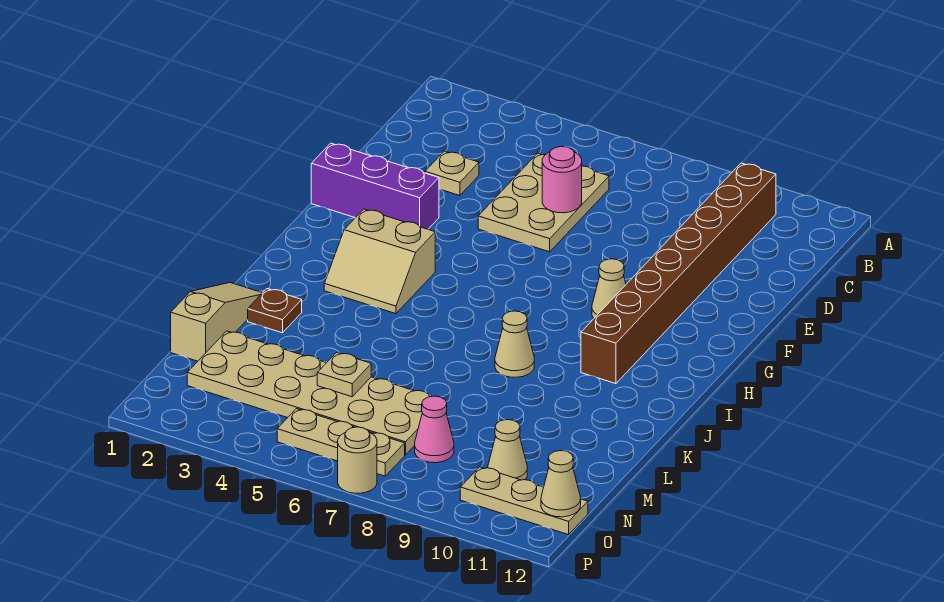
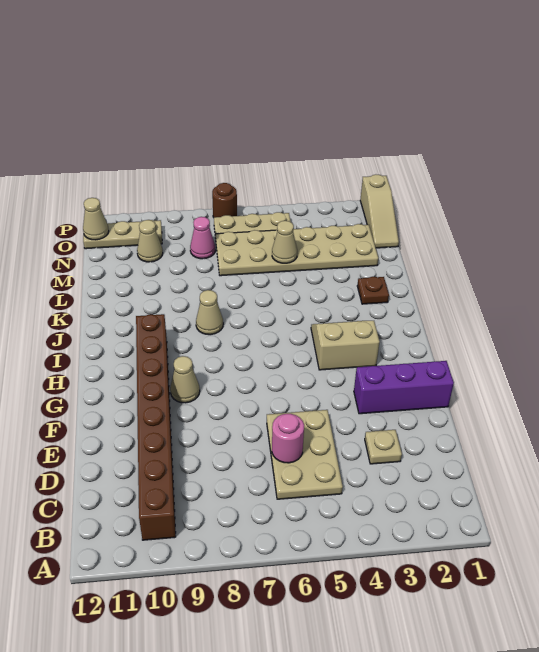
tan 1x3 slope [171,283,262,361] -> tan 1x3 slope moved to [360,175,399,248]
tan 1x1 plate [317,352,371,397] -> tan 1x1 cone [272,221,297,263]
tan 1x1 round brick [338,427,377,493] -> brown 1x1 round brick [212,183,237,217]

